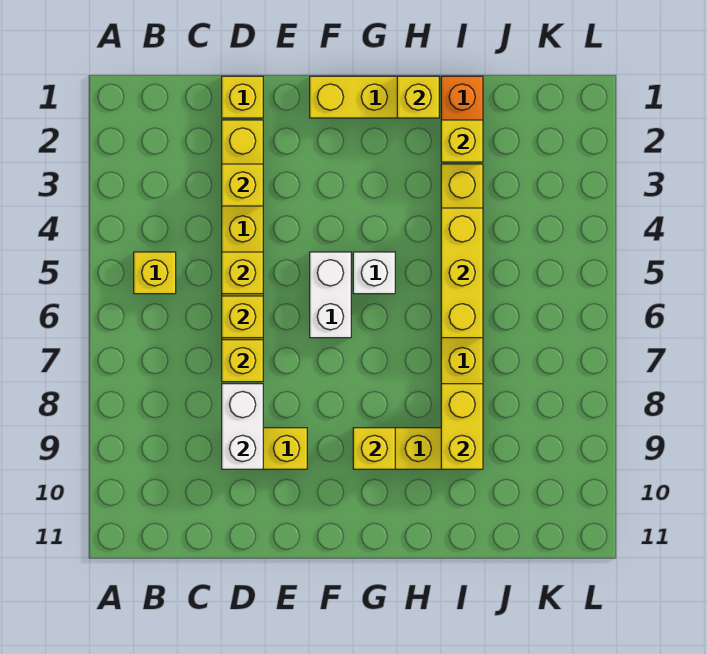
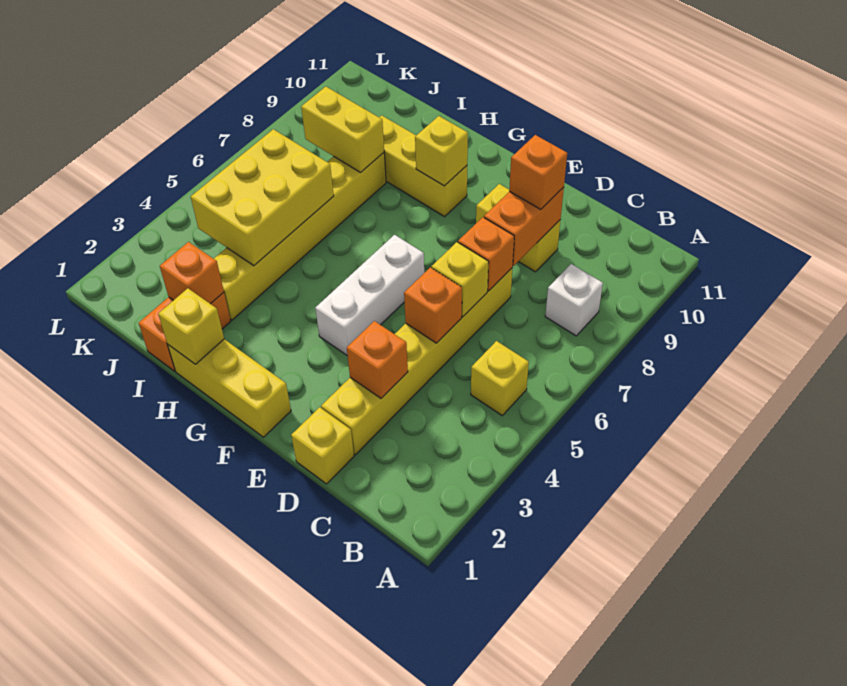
yellow 1x1 brick [222,164,263,206] -> orange 1x1 brick [347,321,408,398]
yellow 1x1 brick [222,252,263,294] -> orange 1x1 brick [404,268,462,343]
yellow 1x1 brick [222,340,263,382] -> orange 1x1 brick [458,217,514,291]
white 1x2 brick [222,384,263,469] -> orange 1x2 brick [484,187,564,266]
none -> orange 1x1 brick [509,135,567,210]
white 1x2 brick [310,252,351,338] -> white 1x3 brick [315,235,424,356]
white 1x1 brick [353,252,395,294] -> white 1x1 brick moved to [545,264,603,336]
yellow 1x1 brick [441,120,483,162] -> orange 1x1 brick [160,242,224,304]
yellow 1x3 brick [441,208,483,338] -> yellow 2x3 brick [191,129,334,266]
yellow 1x2 brick [441,384,483,469] -> yellow 1x2 brick turned to [301,87,384,172]

